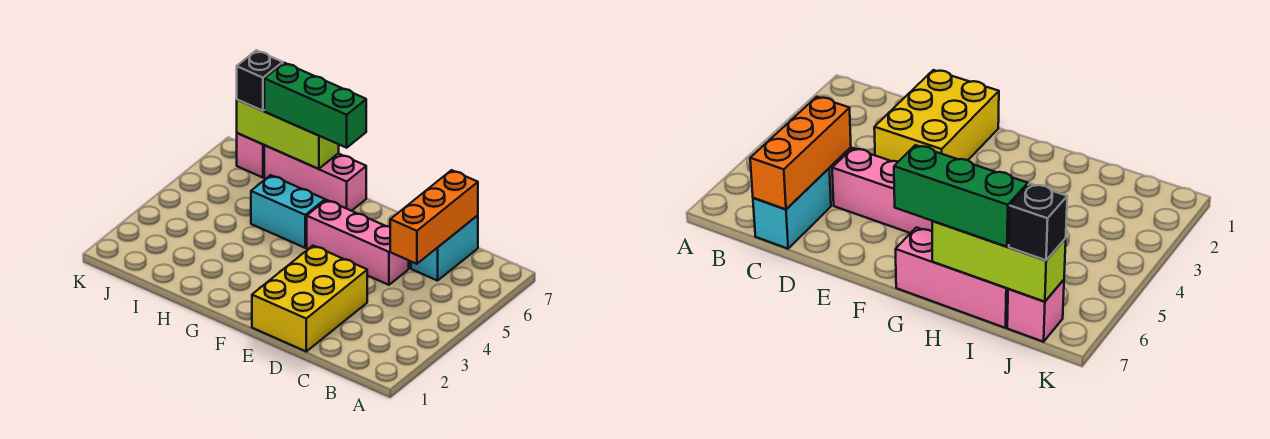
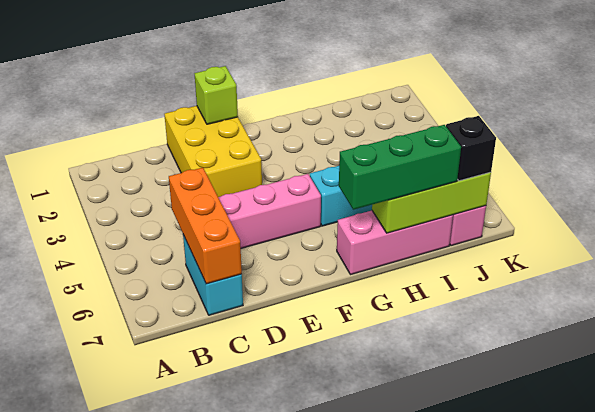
none -> lime 1x1 brick [194,66,238,124]

